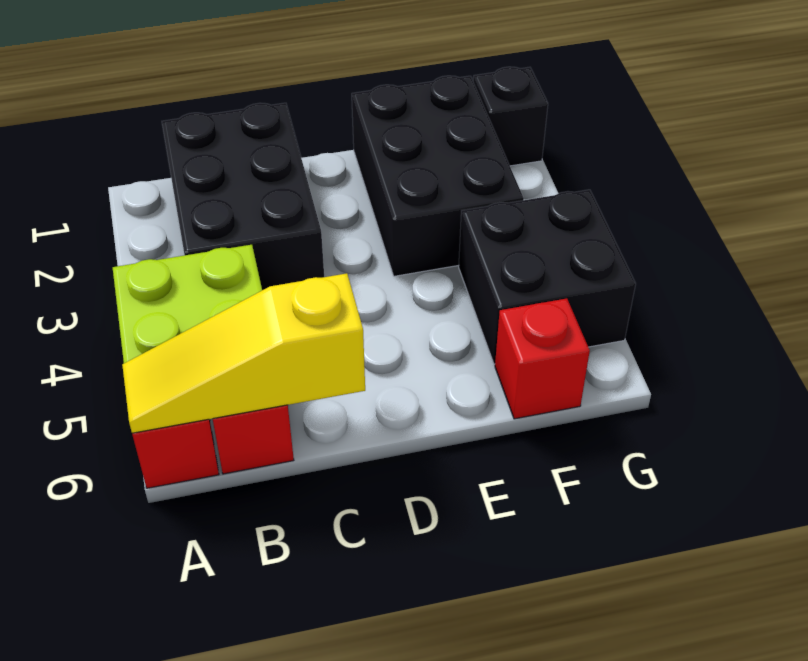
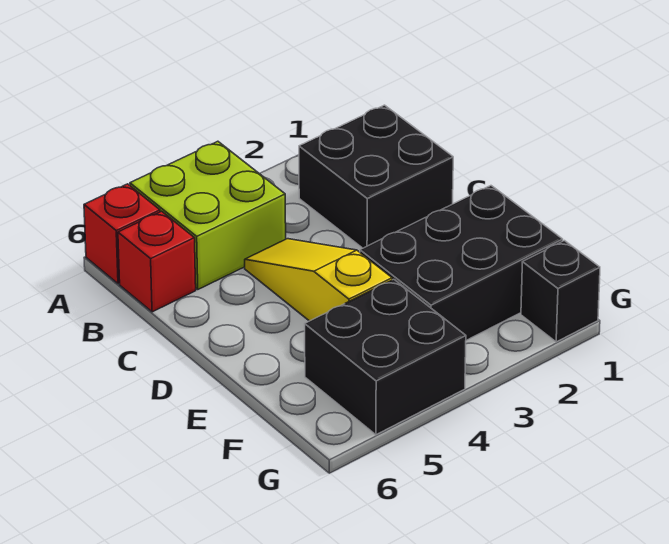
yellow 1x3 slope [122,273,365,433] -> yellow 1x3 slope moved to [245,239,392,321]
black 2x3 brick [162,103,324,290] -> black 2x2 brick [299,105,453,248]
red 1x1 brick [495,298,590,419] -> none

